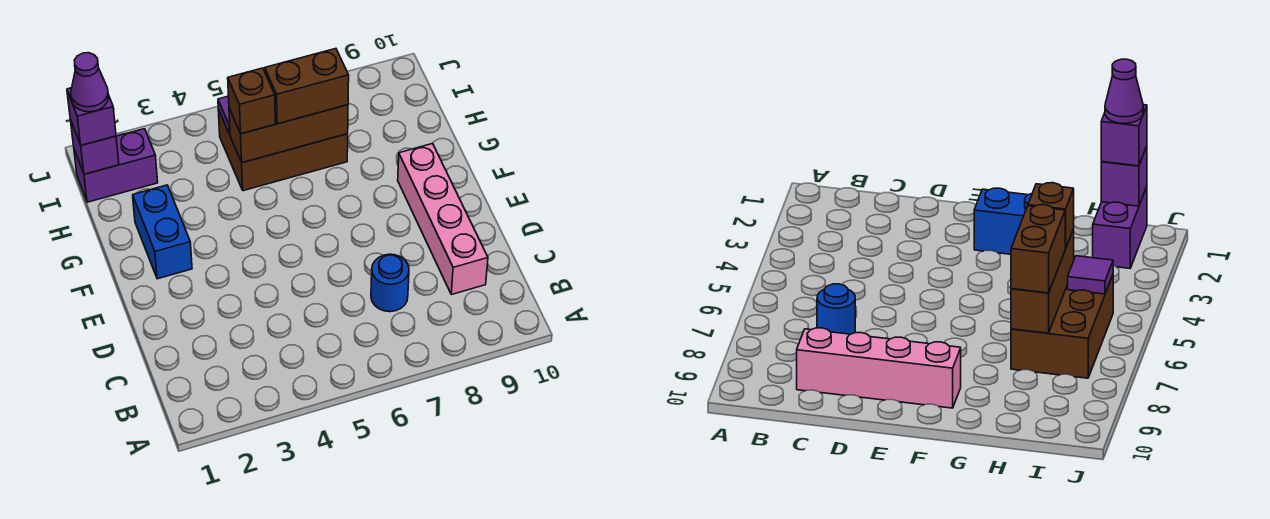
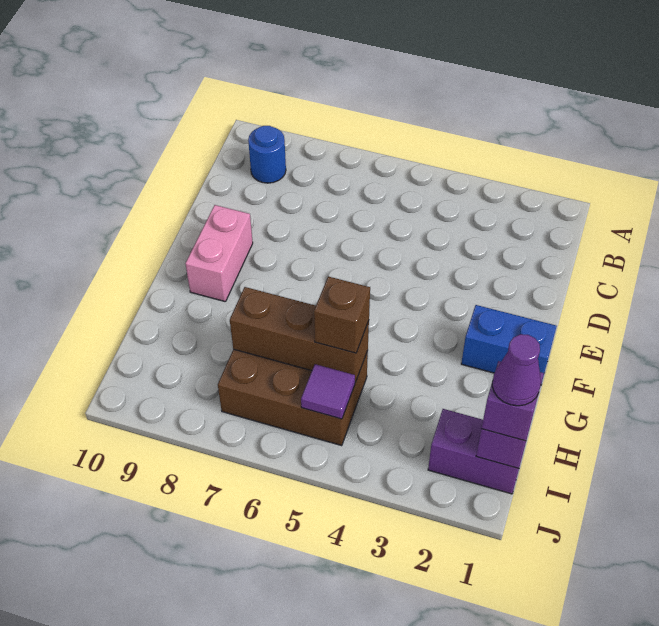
blue 1x1 round brick [371,254,409,312] -> blue 1x1 round brick moved to [248,126,286,183]
pink 1x4 brick [398,144,488,295] -> pink 1x2 brick [185,205,253,302]
blue 1x2 brick [133,185,192,279] -> blue 1x2 brick turned to [461,305,557,384]
brown 1x2 brick [265,49,349,124] -> none

